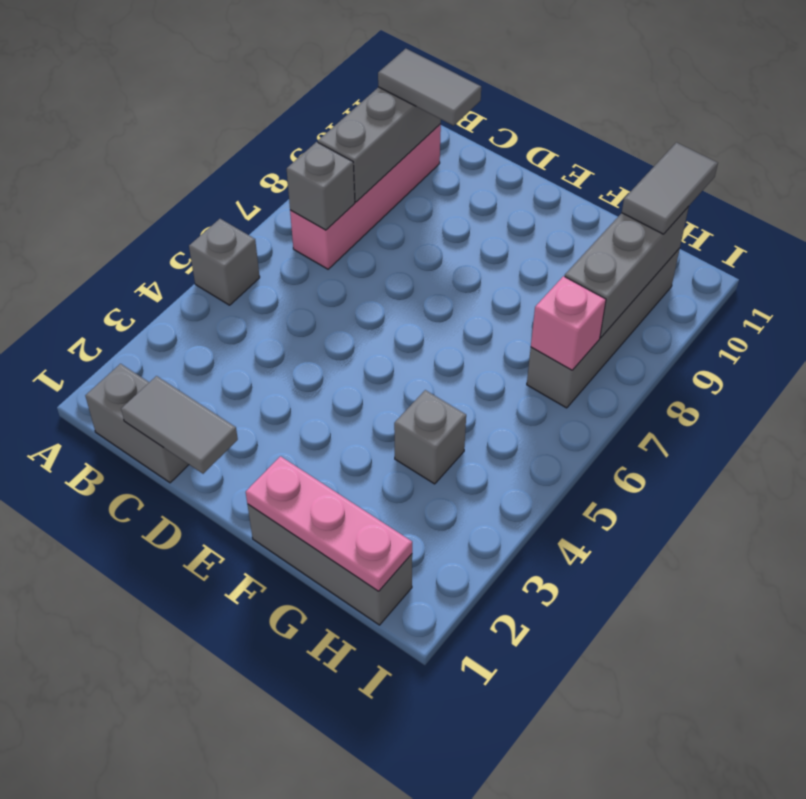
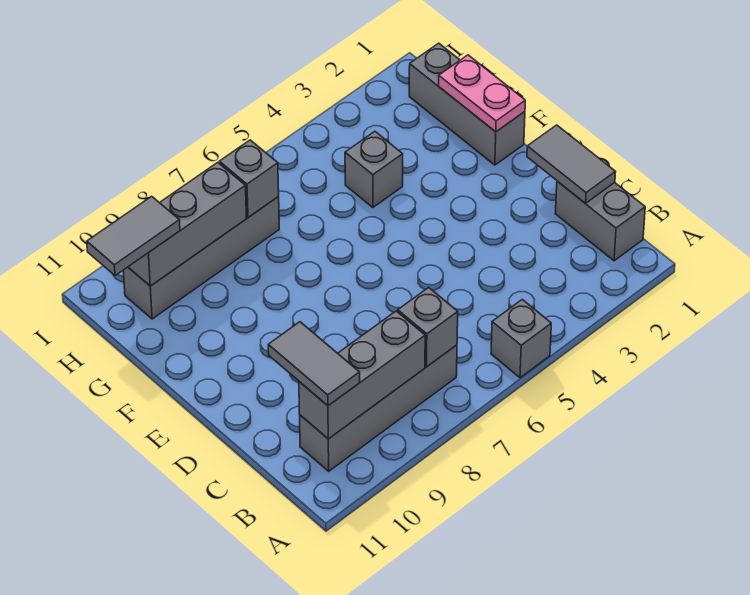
pink 1x4 brick [290,124,441,269] -> grey 1x4 brick [300,345,457,471]
pink 1x3 plate [246,456,412,591] -> pink 1x2 plate [439,55,525,132]
pink 1x1 brick [531,276,606,370] -> grey 1x1 brick [219,140,279,217]

